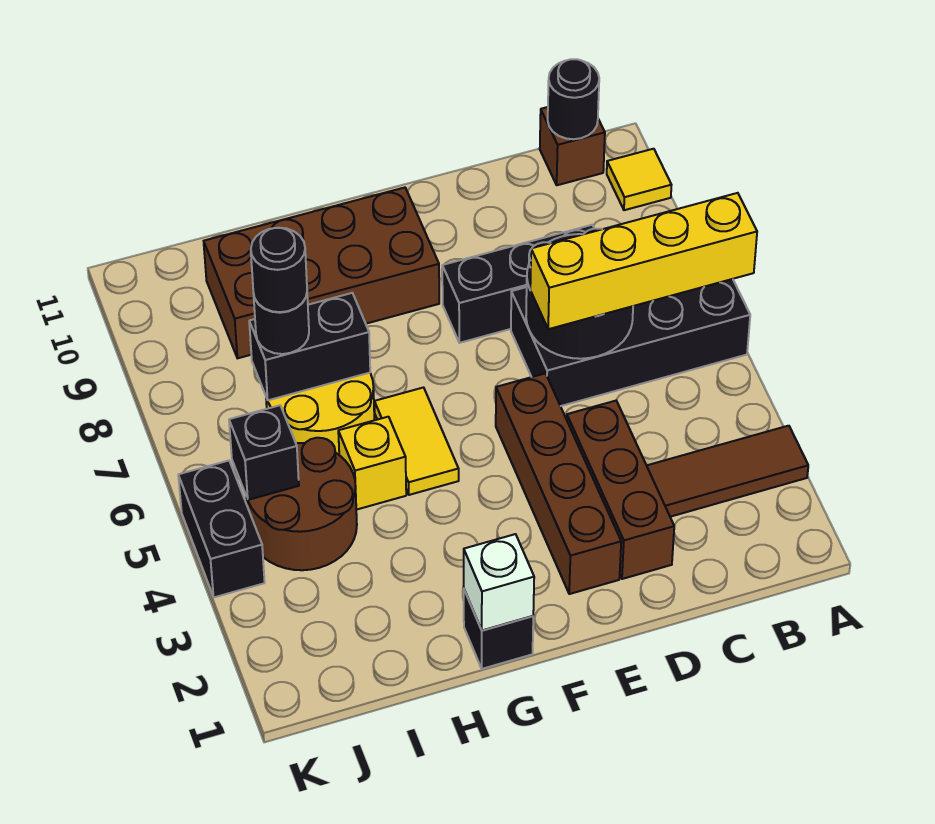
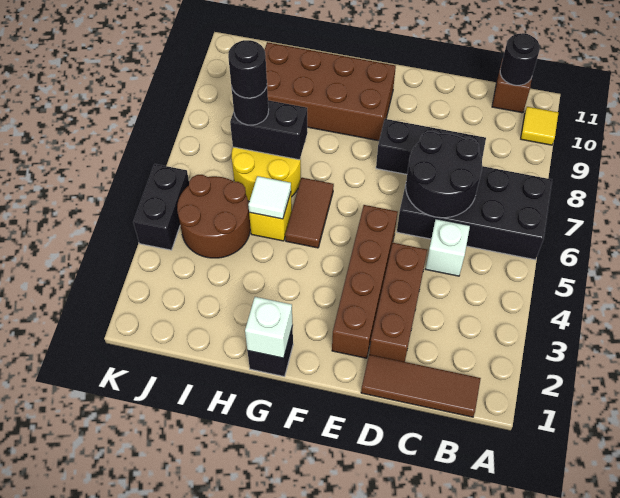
brown 1x3 tile [647,426,808,517] -> brown 1x3 tile moved to [361,355,481,417]
yellow 1x4 brick [530,193,757,329] -> none
none -> white 1x1 brick [426,219,470,276]
yellow 1x2 tile [374,388,459,495] -> brown 1x2 tile [285,178,334,248]
none -> white 1x1 tile [248,176,291,219]
black 1x1 brick [229,405,299,500] -> none

